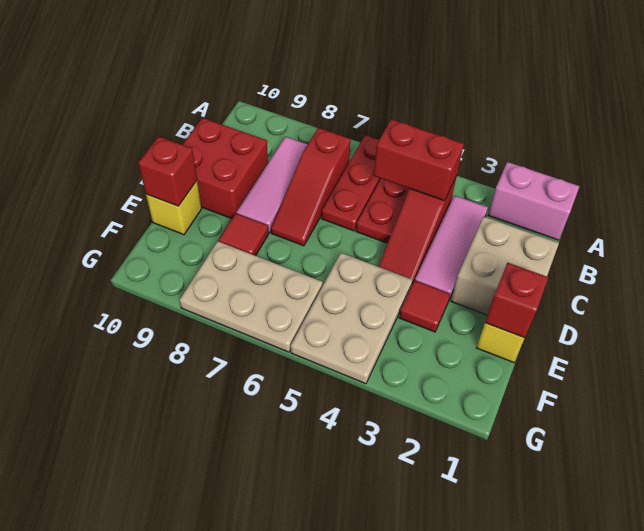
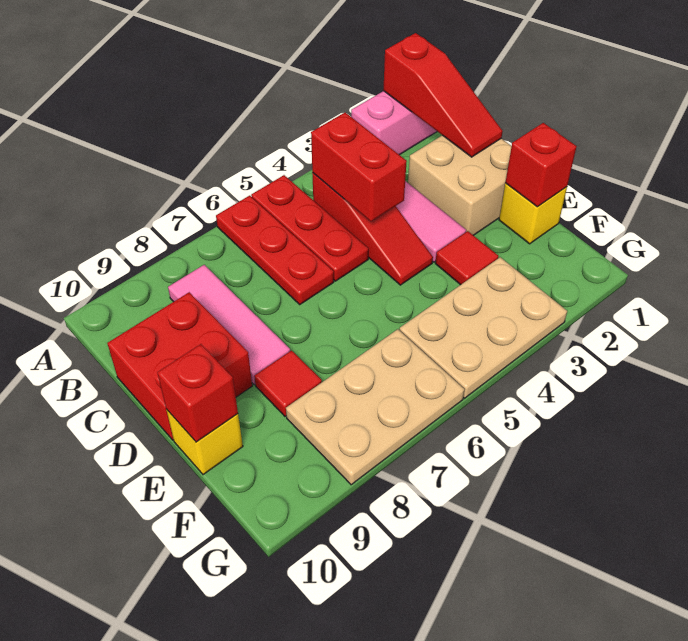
red 1x2 brick [373,119,464,201] -> red 1x2 brick turned to [311,112,407,221]
red 1x3 slope [271,128,351,246] -> red 1x3 slope moved to [383,33,503,157]
tan 2x3 plate [291,253,412,384] -> tan 2x3 plate turned to [399,257,567,398]

